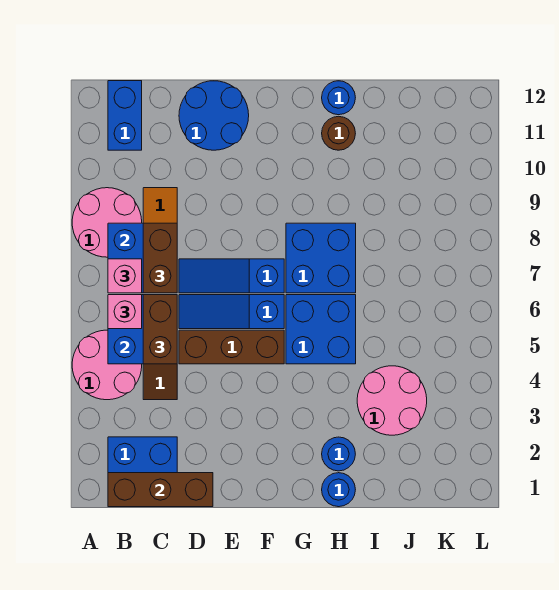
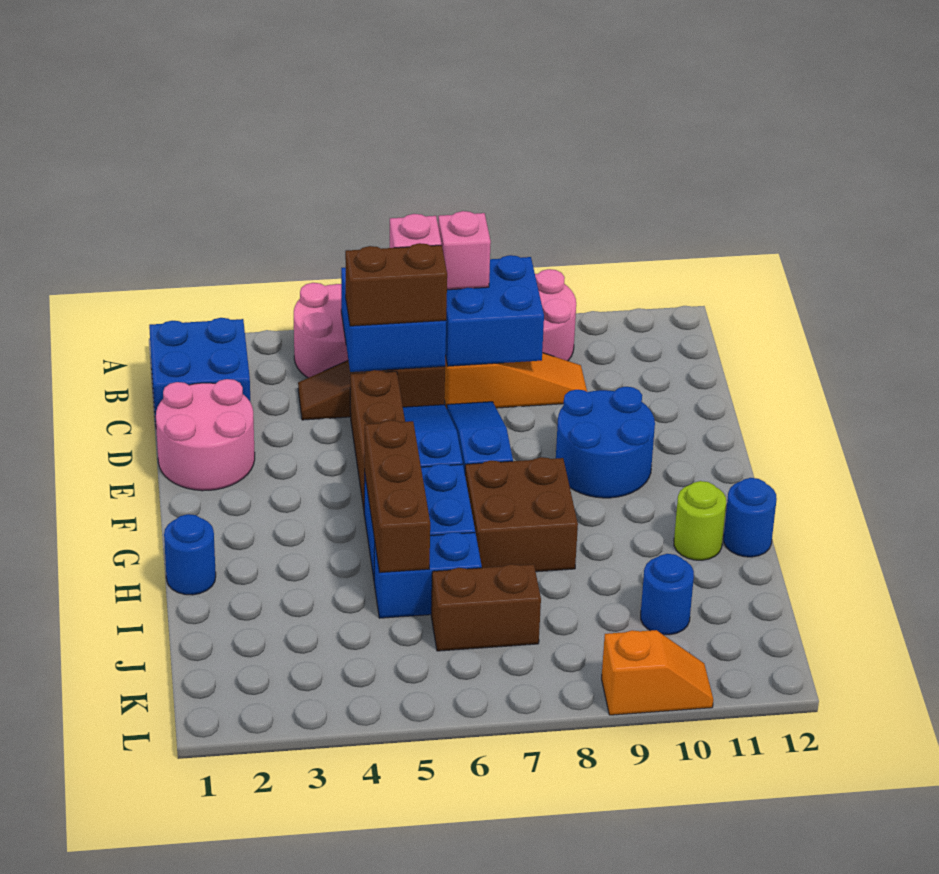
brown 1x3 brick [108,473,213,507] -> brown 1x3 brick moved to [365,420,430,573]
blue 1x2 brick [108,81,142,150] -> blue 1x2 brick moved to [374,532,482,618]
brown 1x2 brick [143,223,177,293] -> brown 1x2 brick moved to [431,564,541,651]
blue 2x2 round brick [179,81,249,150] -> blue 2x2 round brick moved to [556,387,655,498]
blue 2x2 brick [286,223,356,293] -> brown 2x2 brick [465,457,578,572]
blue 1x1 round brick [322,437,355,471] -> blue 1x1 round brick moved to [641,554,694,635]
brown 1x1 round brick [322,116,355,150] -> lime 1x1 round brick [674,481,726,560]
pink 2x2 round brick [357,366,427,435] -> pink 2x2 round brick moved to [156,379,255,491]
none -> orange 1x2 slope [602,630,713,715]

